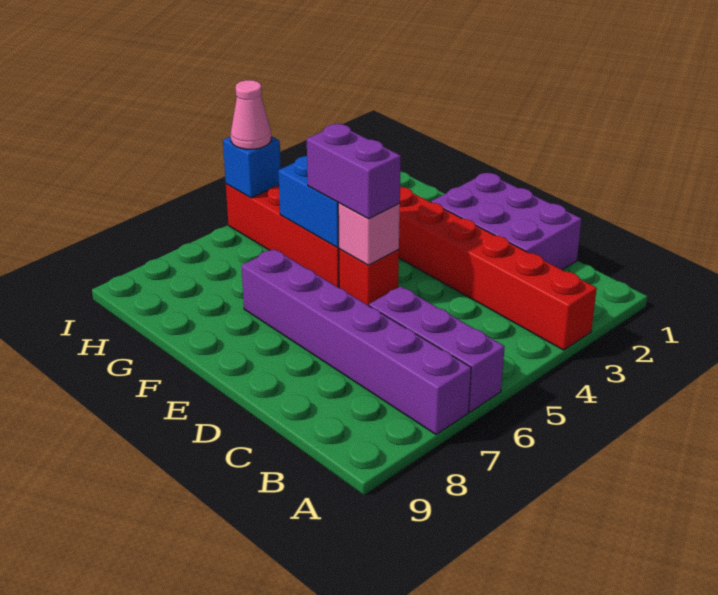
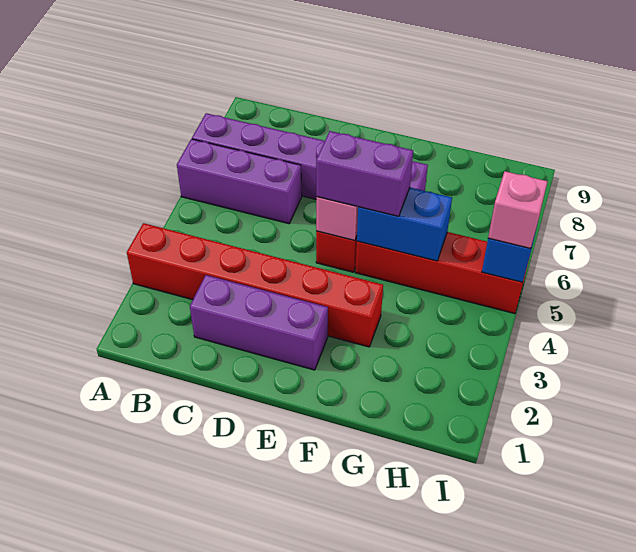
purple 2x3 brick [431,173,581,270] -> purple 1x3 brick [190,275,328,370]
pink 1x1 cone [231,80,271,149] -> pink 1x1 brick [488,171,548,249]

